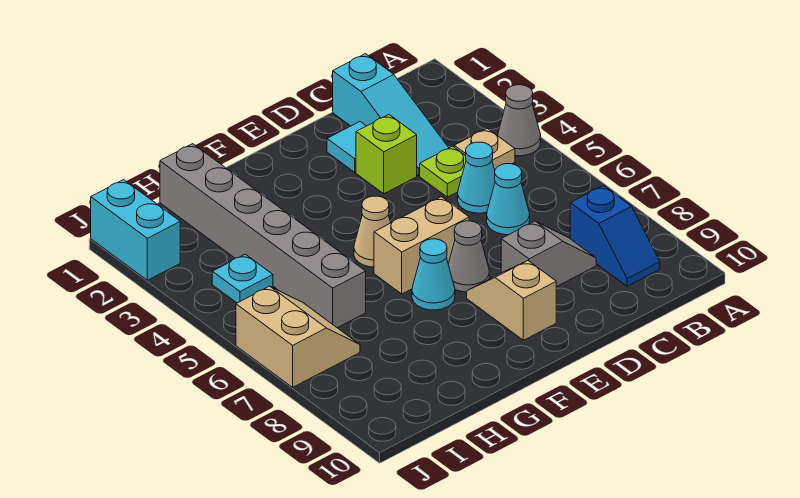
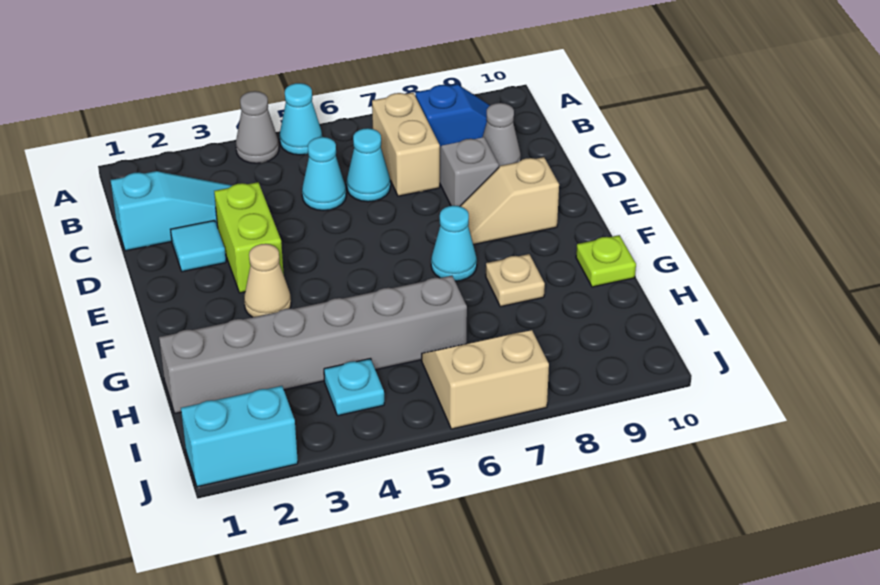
none -> cyan 1x1 cone [280,83,322,155]
tan 1x1 plate [454,128,515,170] -> tan 1x1 plate moved to [486,254,545,307]
lime 1x1 plate [420,146,466,197] -> lime 1x1 plate moved to [576,235,636,287]
lime 1x1 brick [356,115,417,194] -> lime 1x2 brick [214,182,284,293]
tan 1x2 brick [374,197,469,294] -> tan 1x2 brick moved to [372,93,440,196]
grey 1x1 cone [448,221,489,292] -> grey 1x1 cone moved to [482,103,521,167]
tan 1x1 cone [354,196,391,267] -> tan 1x1 cone moved to [244,244,291,317]

